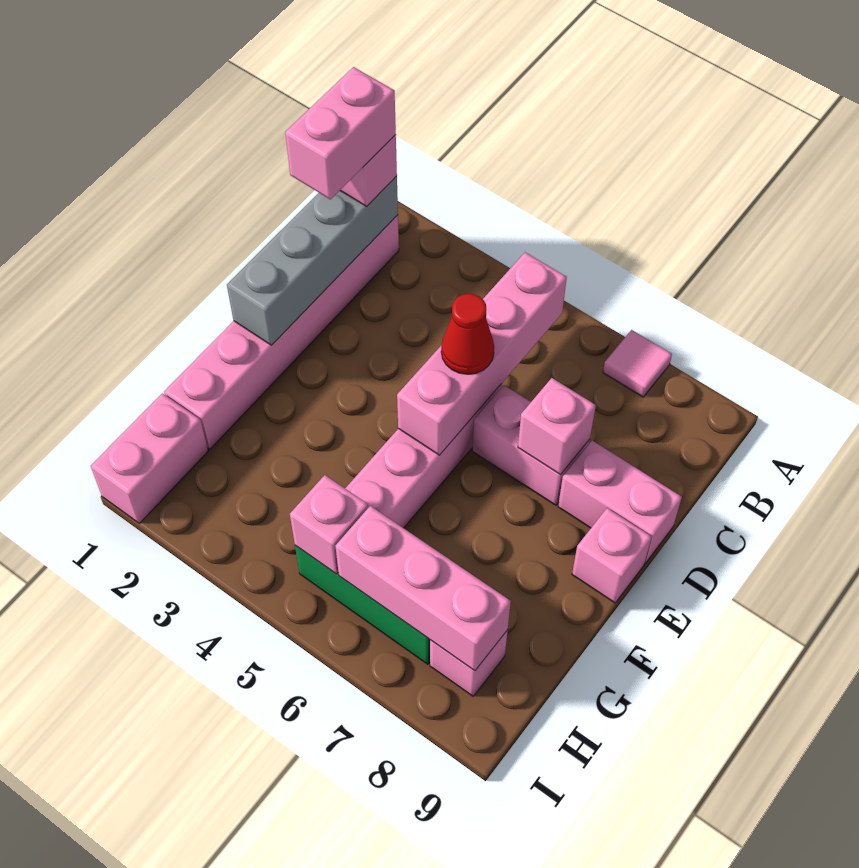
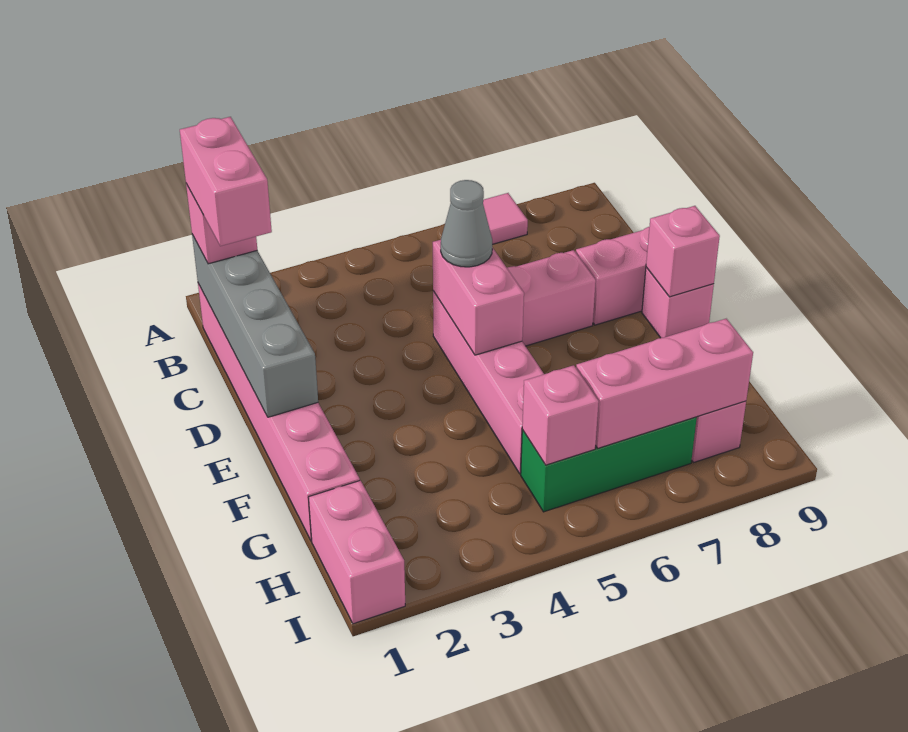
pink 1x4 brick [397,252,567,455] -> pink 1x2 brick [433,240,524,355]
red 1x1 cone [441,294,494,374] -> grey 1x1 cone [441,180,492,267]
pink 1x1 brick [518,378,596,475] -> pink 1x1 brick moved to [646,206,720,297]

